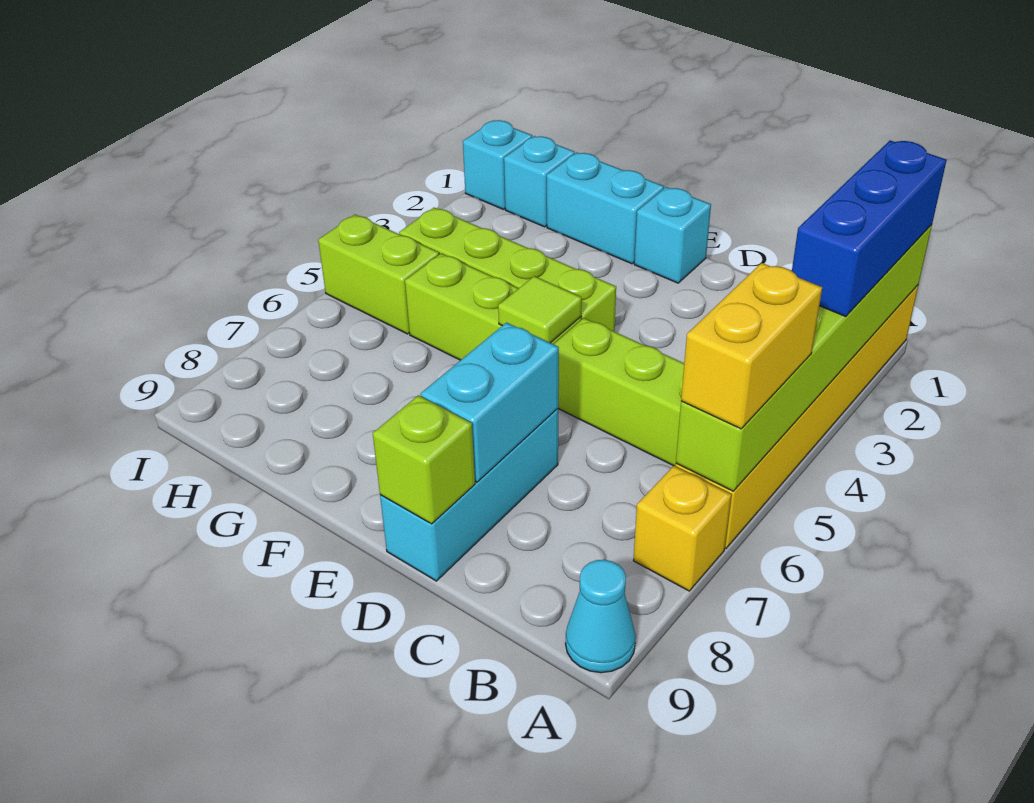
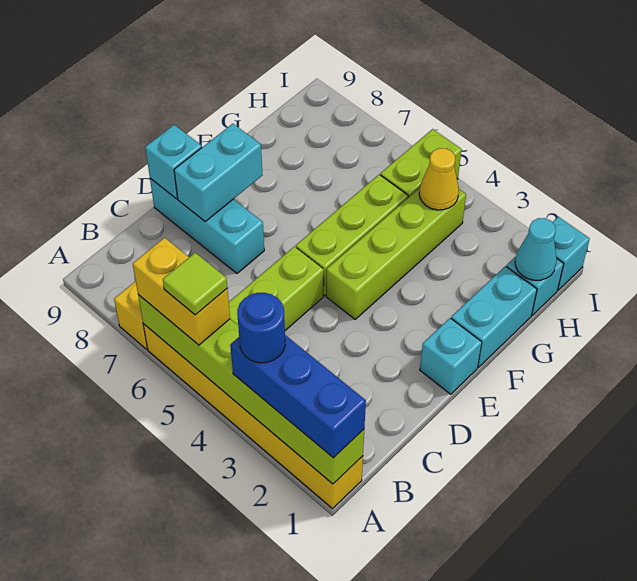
none -> blue 1x1 round brick [237,293,285,363]
cyan 1x1 cone [565,560,636,673] -> cyan 1x1 cone moved to [515,218,557,280]
cyan 1x2 brick [421,323,559,482] -> cyan 1x2 brick turned to [174,124,262,221]
lime 1x1 brick [373,395,475,524] -> cyan 1x1 brick [145,125,202,199]
lime 1x1 tile [498,276,582,343] -> lime 1x1 tile moved to [163,253,227,315]
none -> yellow 1x1 cone [419,148,459,210]

